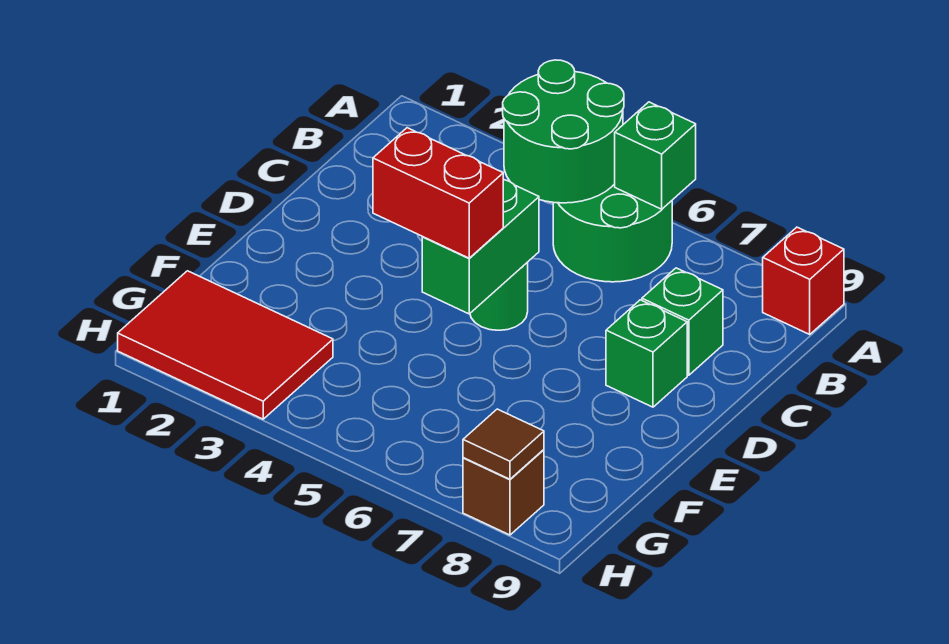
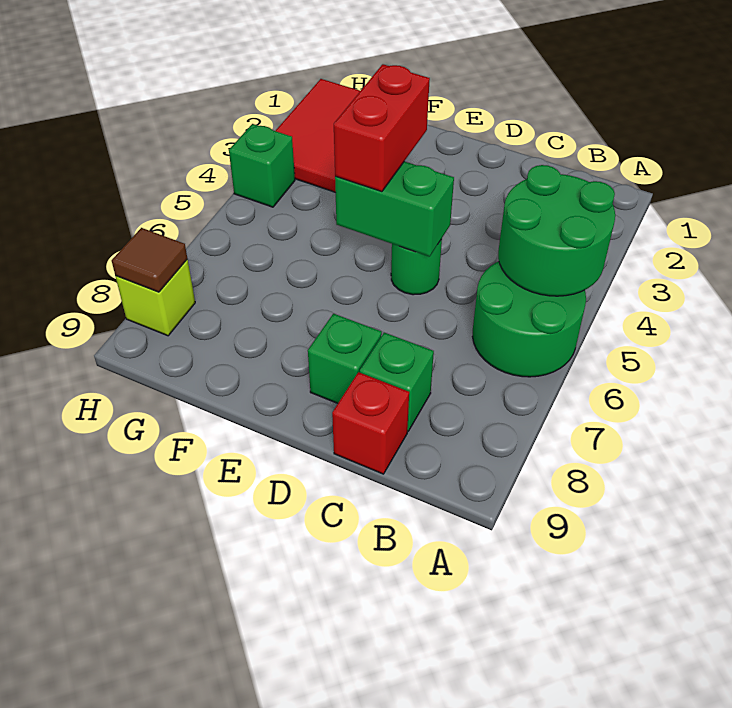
green 1x1 brick [615,102,696,209] -> green 1x1 brick moved to [229,124,295,207]
red 1x1 brick [763,227,844,334] -> red 1x1 brick moved to [332,372,409,474]
brown 1x1 brick [463,450,544,535] -> lime 1x1 brick [116,259,195,336]

